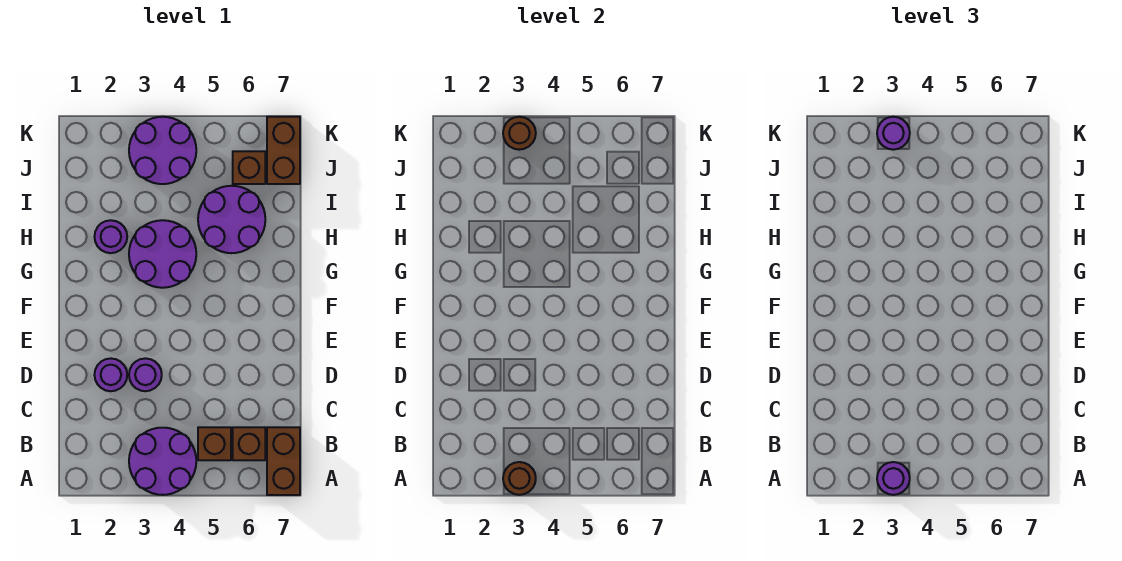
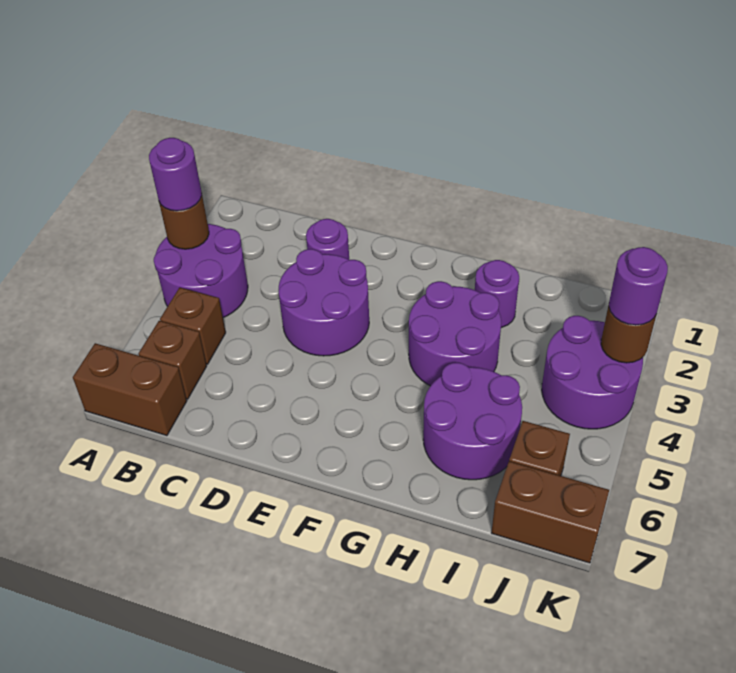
purple 1x1 round brick [129,358,162,391] -> purple 2x2 round brick [279,249,369,356]

